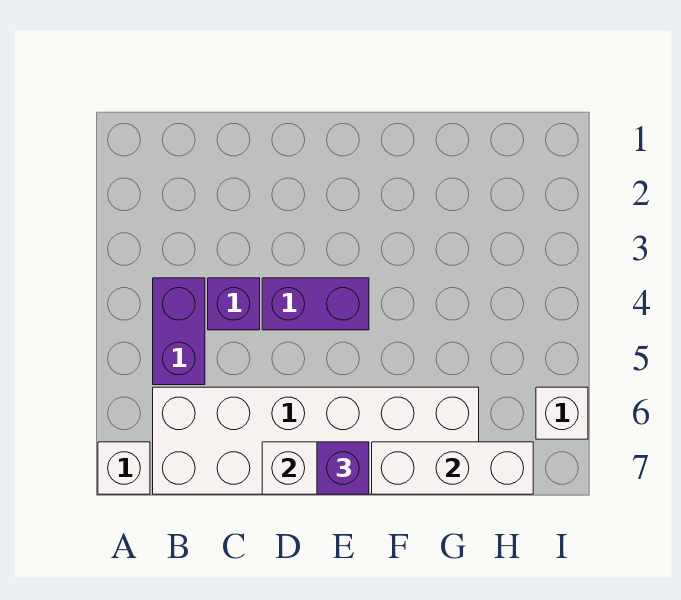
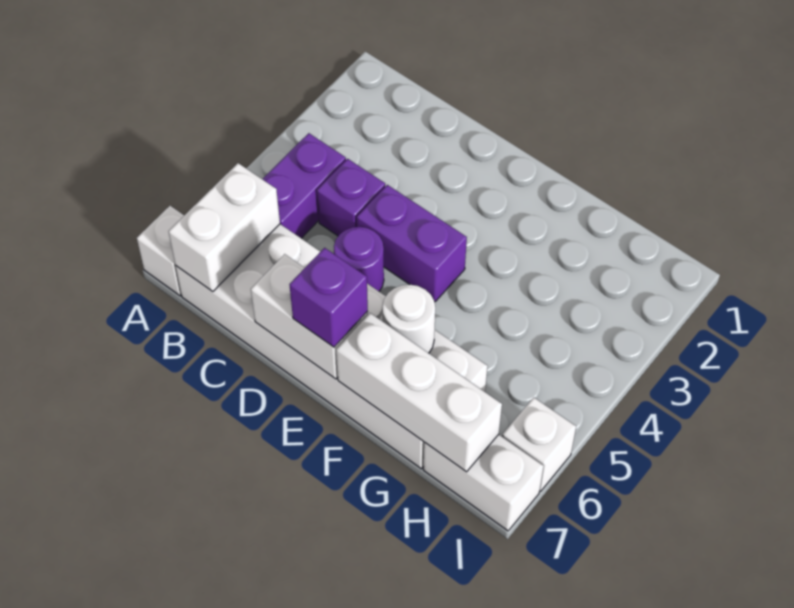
none -> white 1x2 brick [168,163,280,291]
none -> purple 1x1 round brick [334,227,384,291]
none -> white 1x1 round brick [382,285,435,353]
none -> white 1x2 brick [424,435,544,531]

